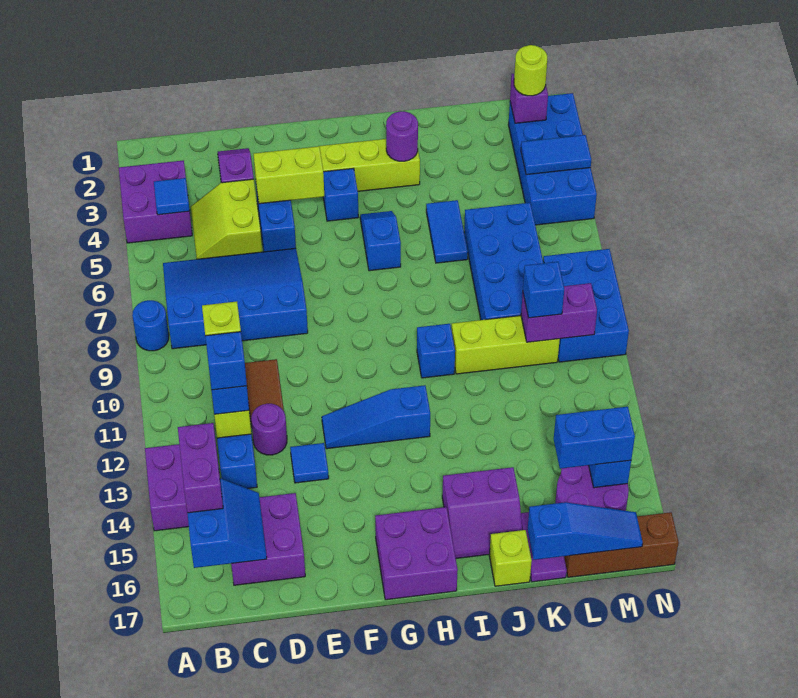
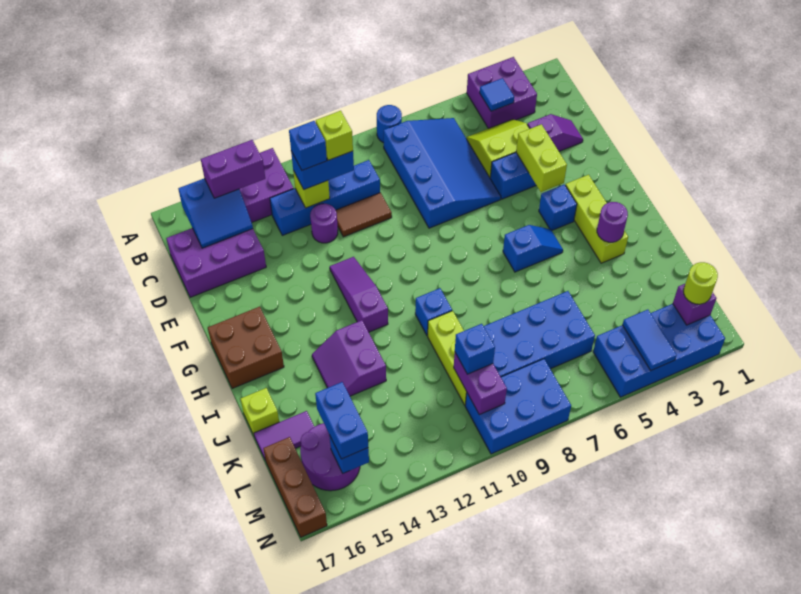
purple 2x2 brick [231,493,305,585] -> purple 2x3 brick [166,228,266,297]
blue 1x1 tile [290,443,329,483] -> none
blue 1x3 slope [322,385,430,449] -> purple 1x3 slope [330,257,388,332]
purple 2x2 brick [375,507,458,600] -> brown 2x2 brick [208,307,284,389]
purple 2x2 slope [442,467,522,558] -> purple 2x2 slope moved to [312,320,386,396]
blue 1x2 tile [426,200,468,263] -> none
blue 1x3 slope [527,502,643,560] -> none

